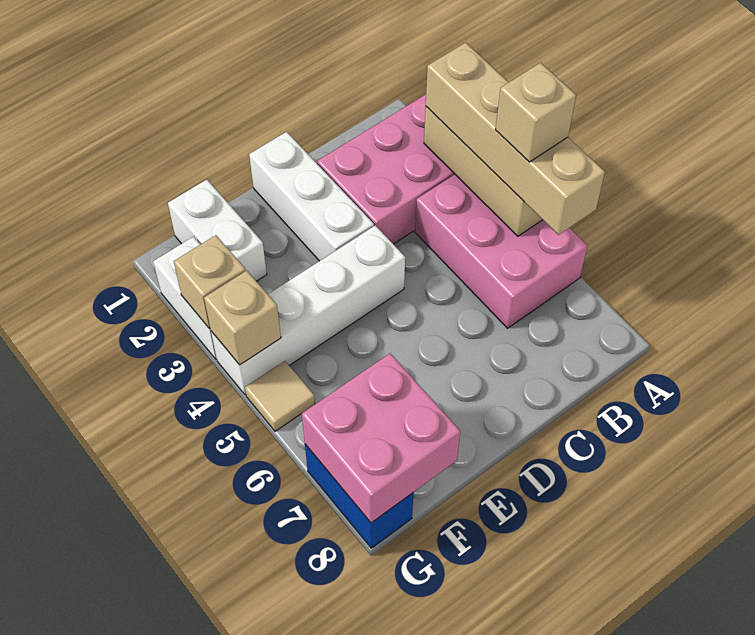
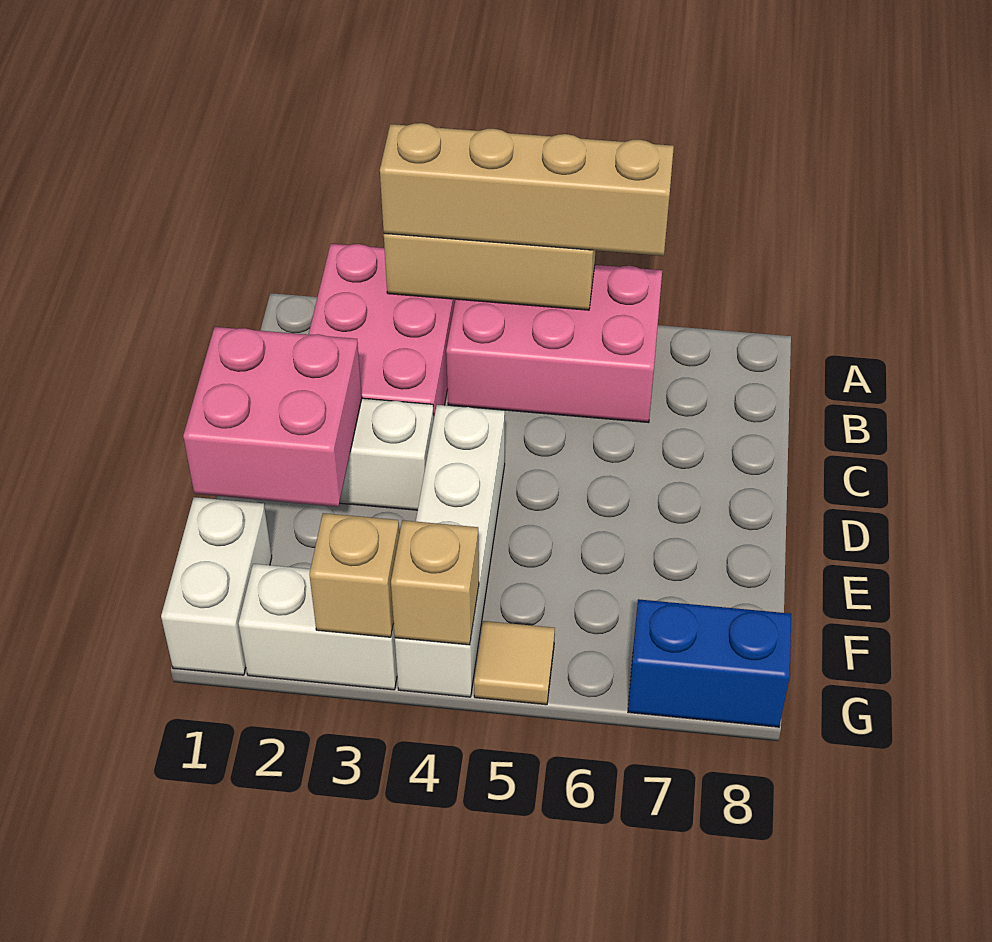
tan 1x1 brick [496,63,576,162] -> none
white 1x2 brick [168,180,267,281] -> white 1x2 brick turned to [161,497,272,675]
pink 2x2 brick [302,353,460,523] -> pink 2x2 brick moved to [183,327,362,507]

